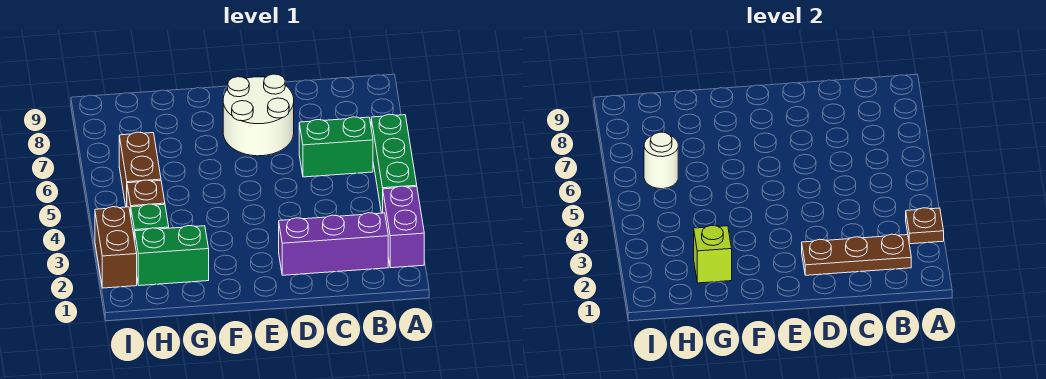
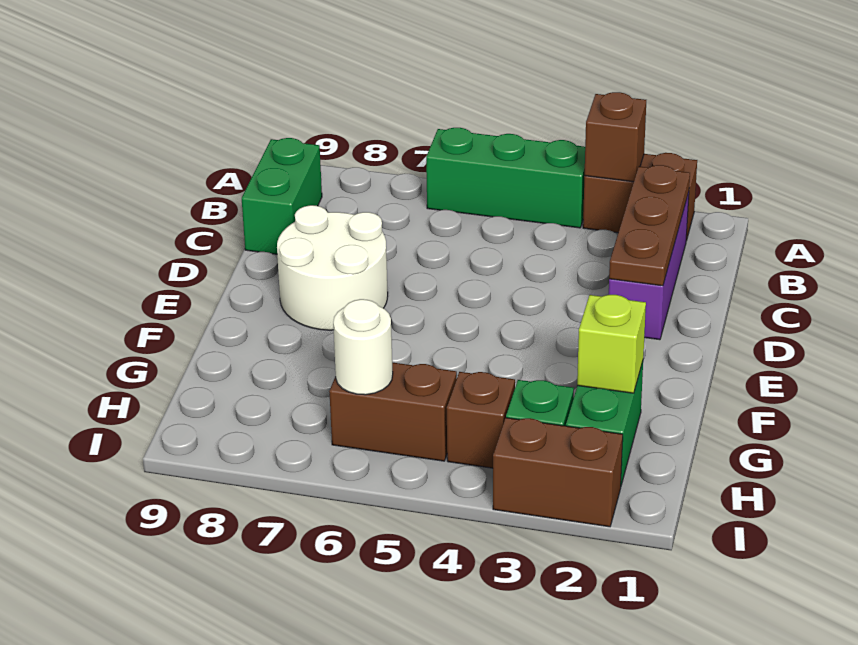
purple 1x2 brick [383,186,424,268] -> brown 1x2 brick [583,153,697,240]
brown 1x1 plate [906,208,944,244] -> brown 1x1 brick [585,92,646,182]
green 1x2 brick [299,117,373,177] -> green 1x2 brick moved to [242,138,322,254]

